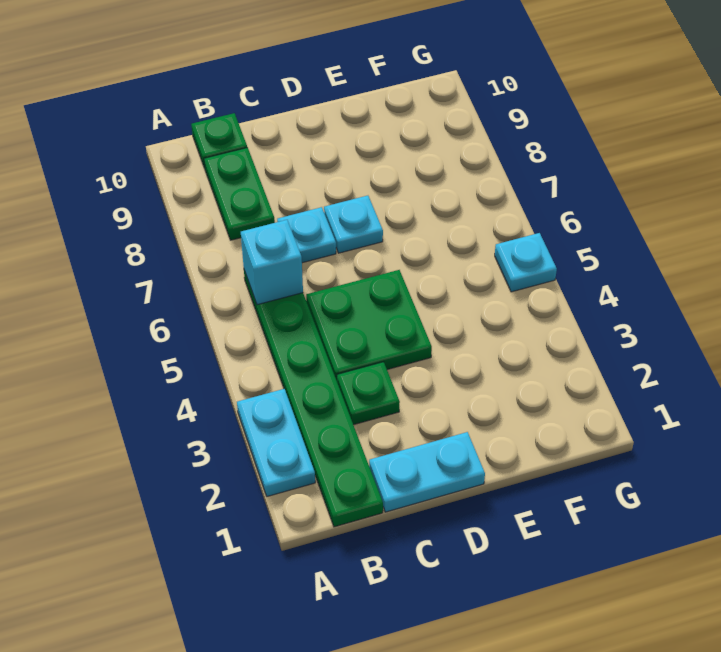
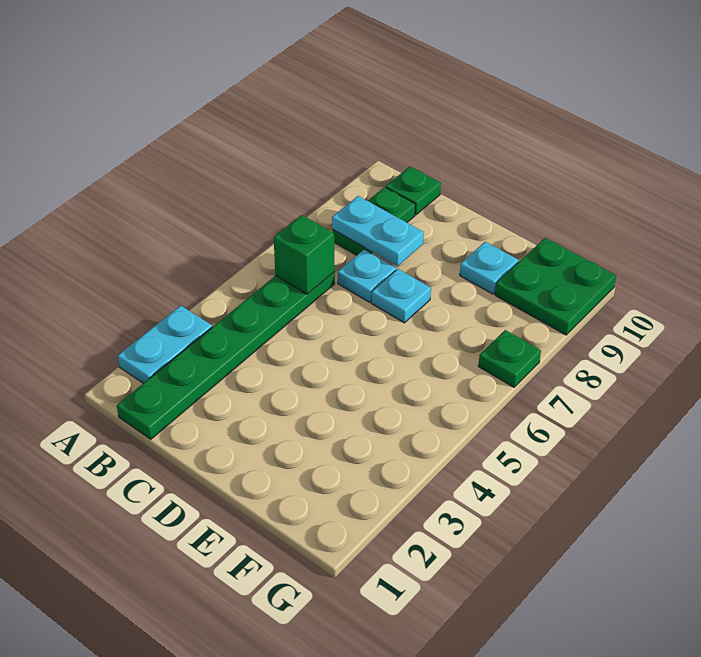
cyan 1x1 brick [241,220,303,305] -> green 1x1 brick [274,215,335,294]
cyan 1x2 plate [369,432,485,512] -> cyan 1x2 plate moved to [332,196,424,266]
green 1x1 plate [337,362,400,425] -> green 1x1 plate moved to [478,330,541,387]
green 2x2 plate [306,270,432,381] -> green 2x2 plate moved to [495,238,616,335]
cyan 1x1 plate [495,233,557,292] -> cyan 1x1 plate moved to [460,242,519,294]

